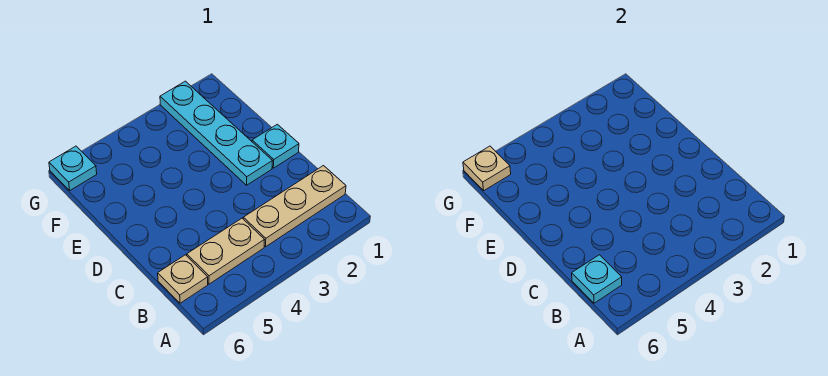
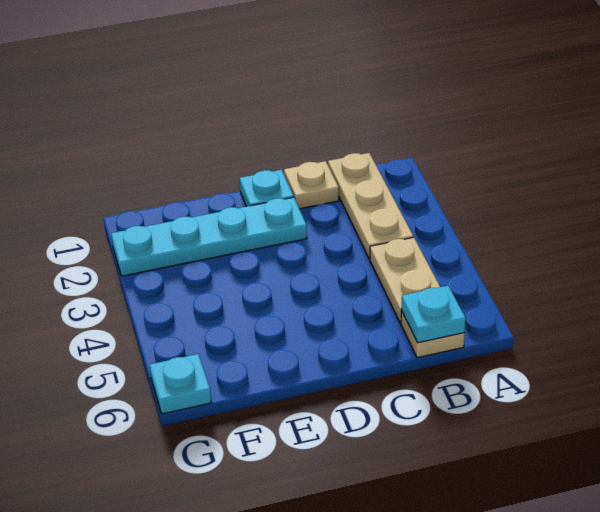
tan 1x1 plate [463,146,511,190] -> tan 1x1 plate moved to [284,161,339,209]

